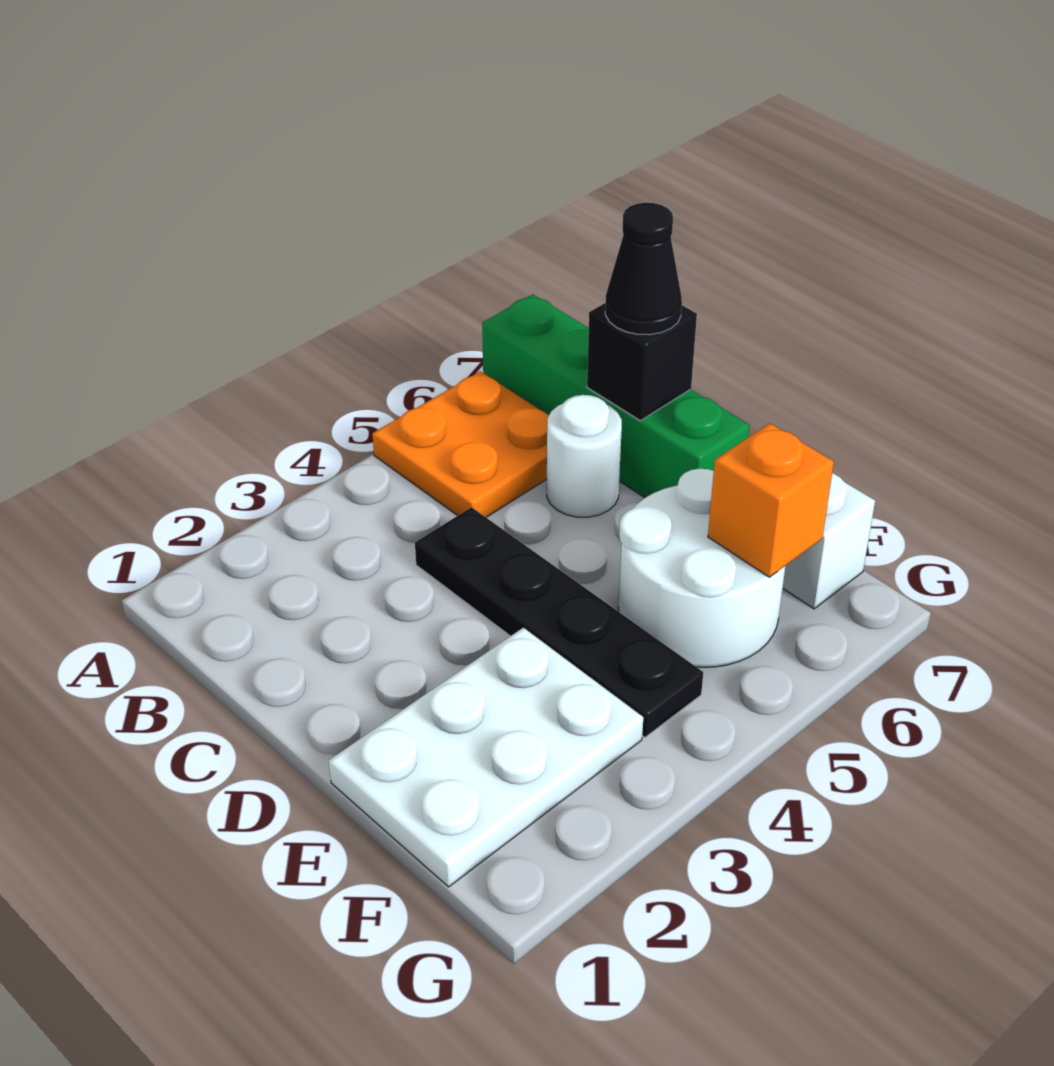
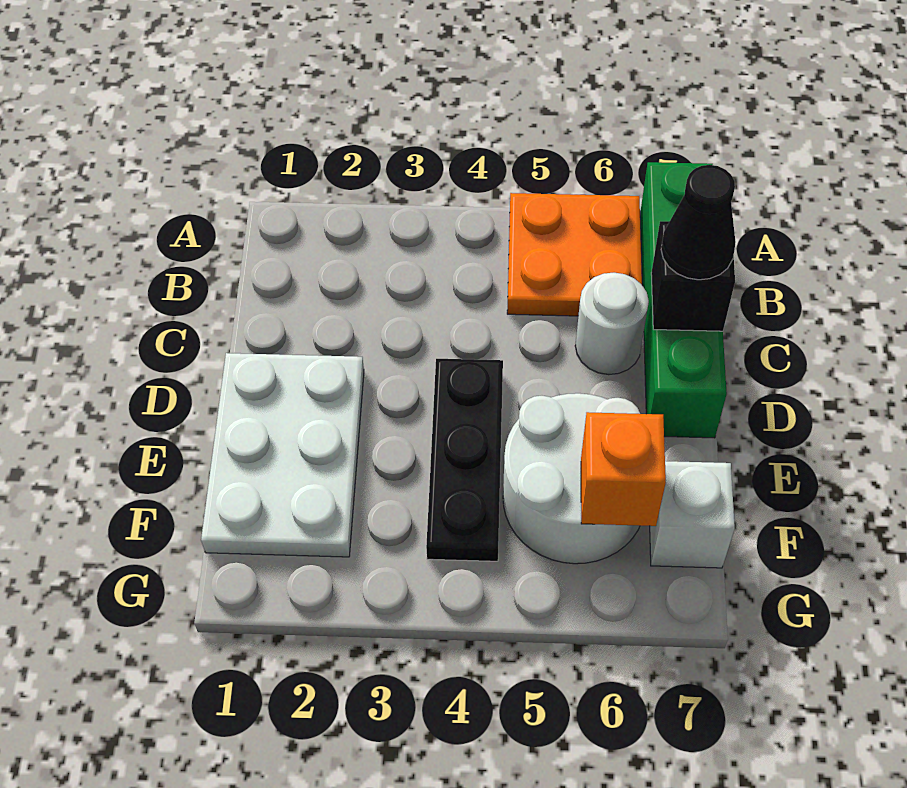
black 1x4 plate [415,507,703,737] -> black 1x3 plate [426,359,503,561]
white 2x3 plate [329,628,643,887] -> white 2x3 plate turned to [201,353,364,557]

